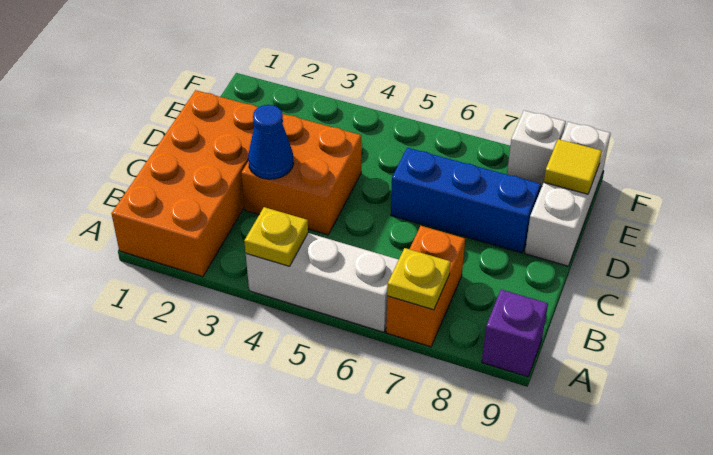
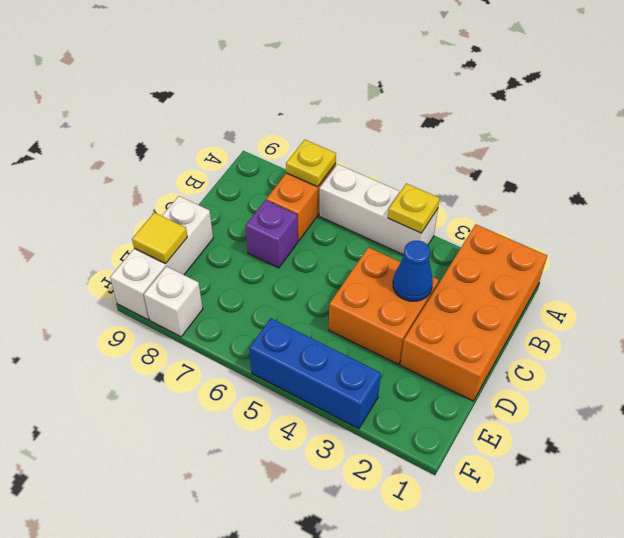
purple 1x1 brick [482,290,548,377] -> purple 1x1 brick moved to [246,200,298,268]
blue 1x3 brick [391,148,541,253] -> blue 1x3 brick moved to [249,318,381,429]

